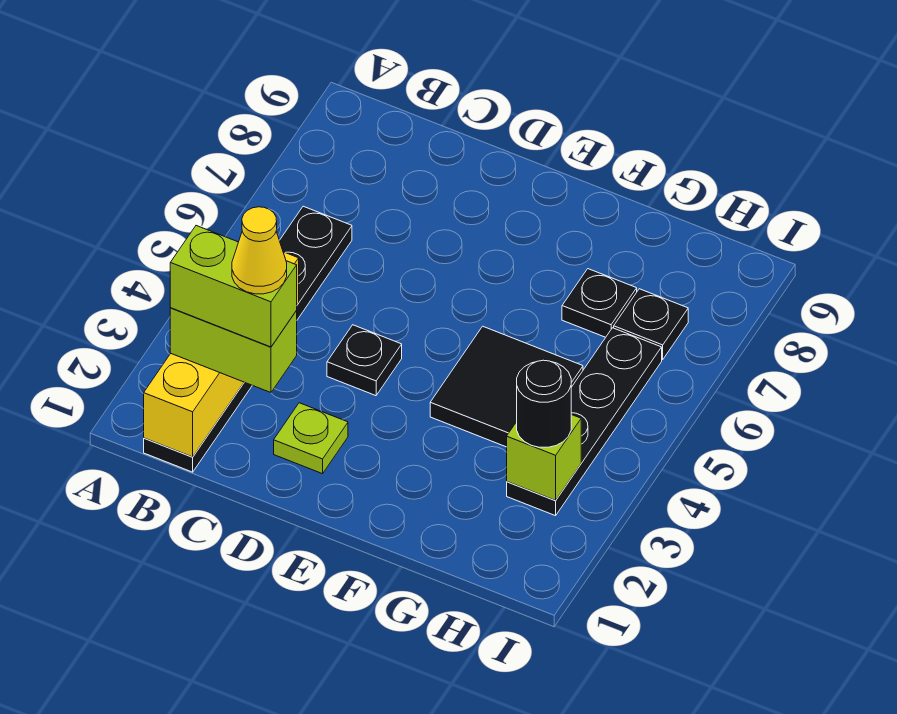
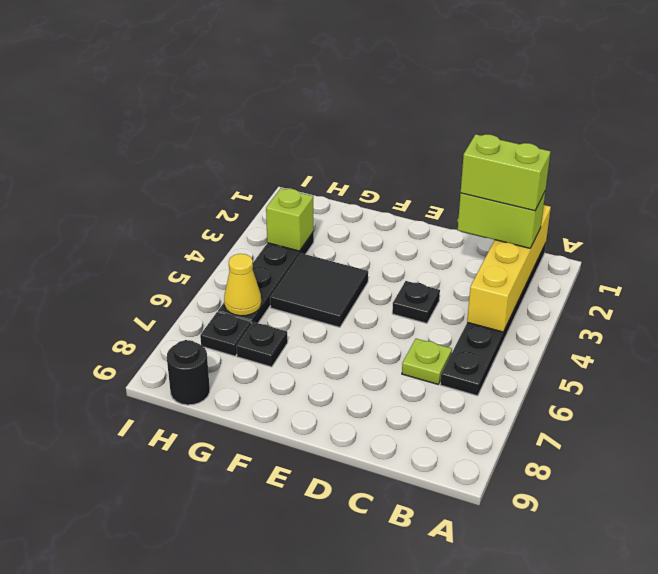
yellow 1x1 cone [232,207,287,294] -> yellow 1x1 cone moved to [224,254,261,316]
lime 1x1 plate [274,403,348,474] -> lime 1x1 plate moved to [402,339,452,384]
black 1x1 round brick [517,360,571,447] -> black 1x1 round brick moved to [167,340,210,405]

